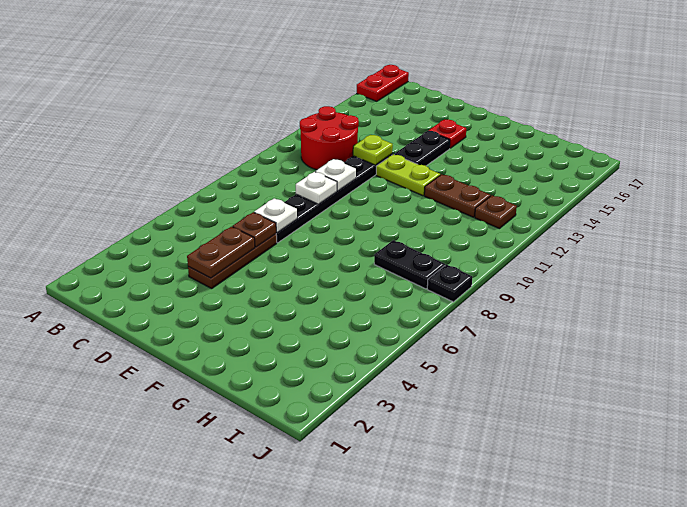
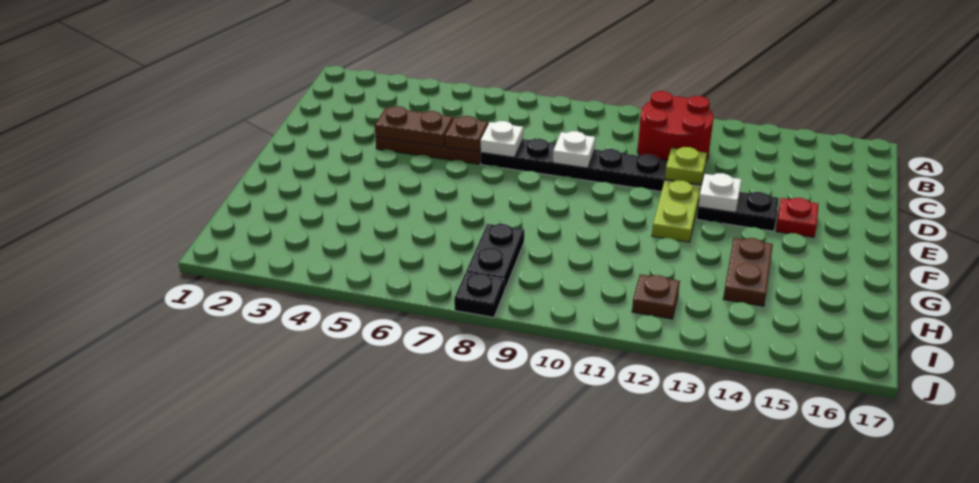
red 1x2 plate [357,65,409,101] -> none
white 1x1 plate [315,159,356,191] -> white 1x1 plate moved to [698,173,742,213]
brown 1x2 plate [424,174,491,217] -> brown 1x2 plate moved to [723,238,773,306]

